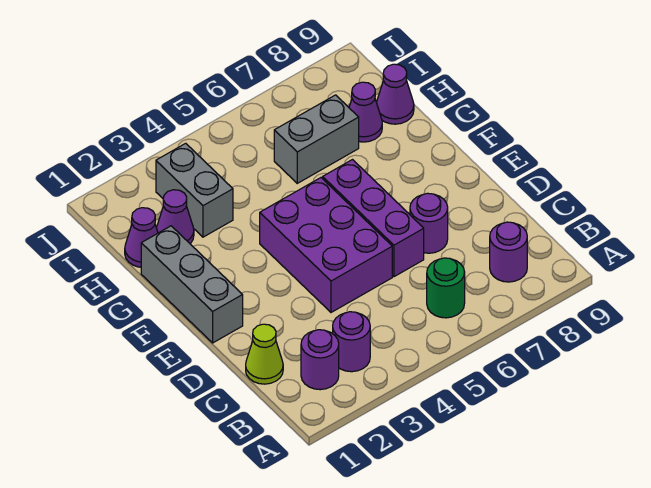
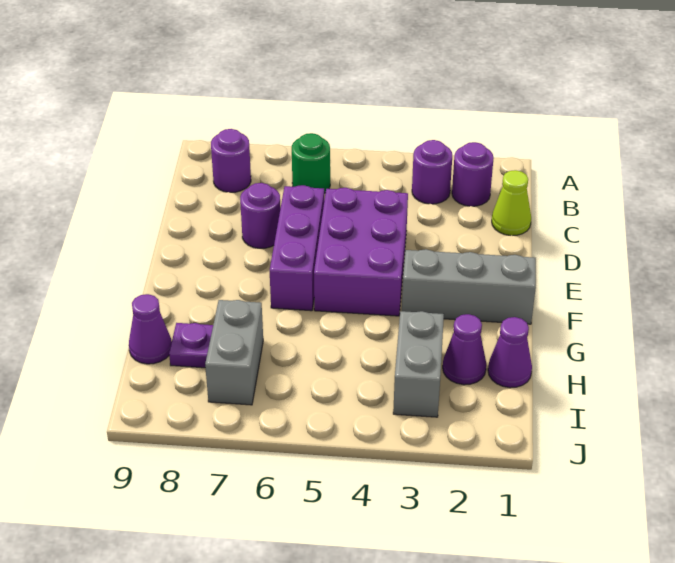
grey 1x3 brick [141,226,243,343] -> grey 1x3 brick turned to [402,249,536,324]
grey 1x2 brick [274,95,359,183] -> grey 1x2 brick turned to [205,300,263,405]
purple 1x1 cone [349,82,382,142] -> purple 1x1 plate [169,323,213,368]

